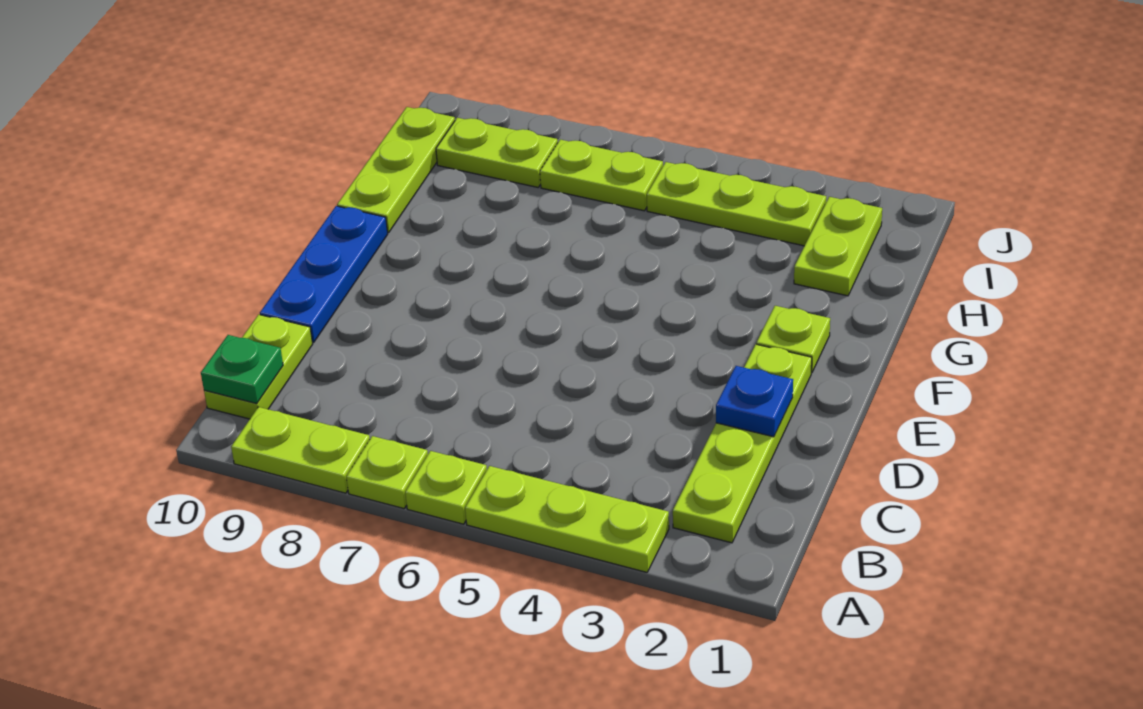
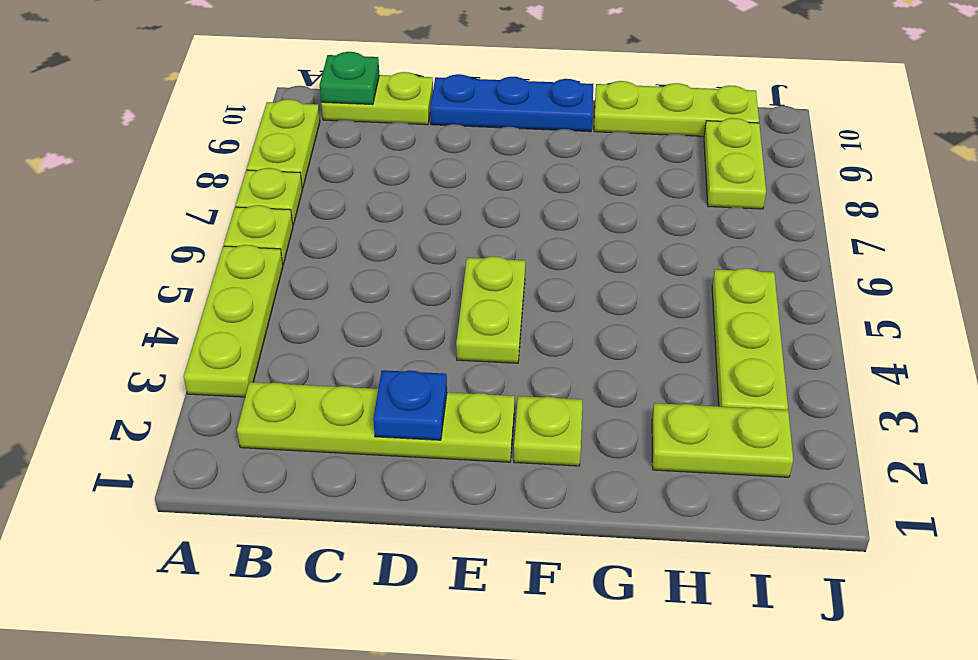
lime 1x2 plate [540,140,663,211] -> lime 1x2 plate moved to [456,256,525,363]

